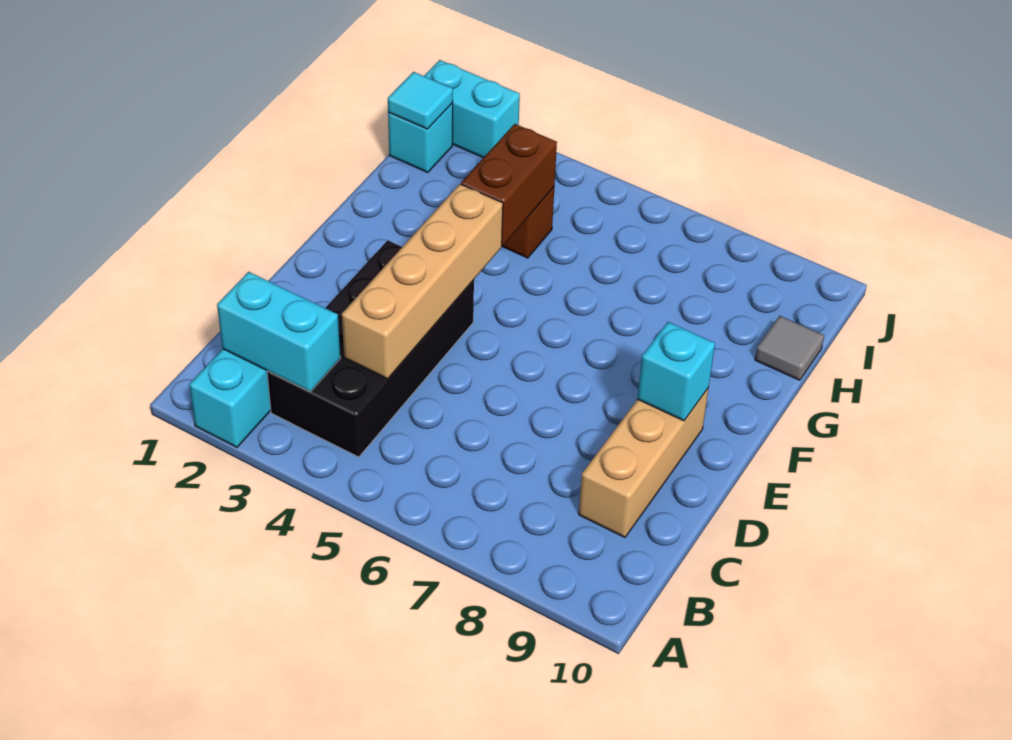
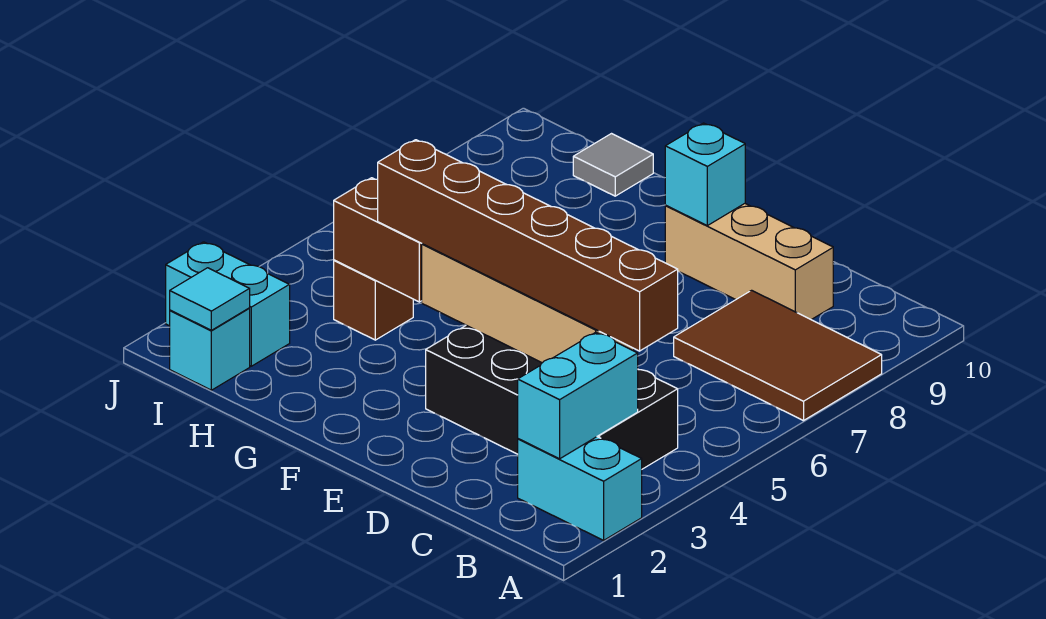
none -> brown 2x3 tile [674,290,882,421]
none -> brown 1x6 brick [378,140,678,351]
cyan 1x2 brick [424,60,520,158] -> cyan 1x2 brick turned to [166,242,290,366]

